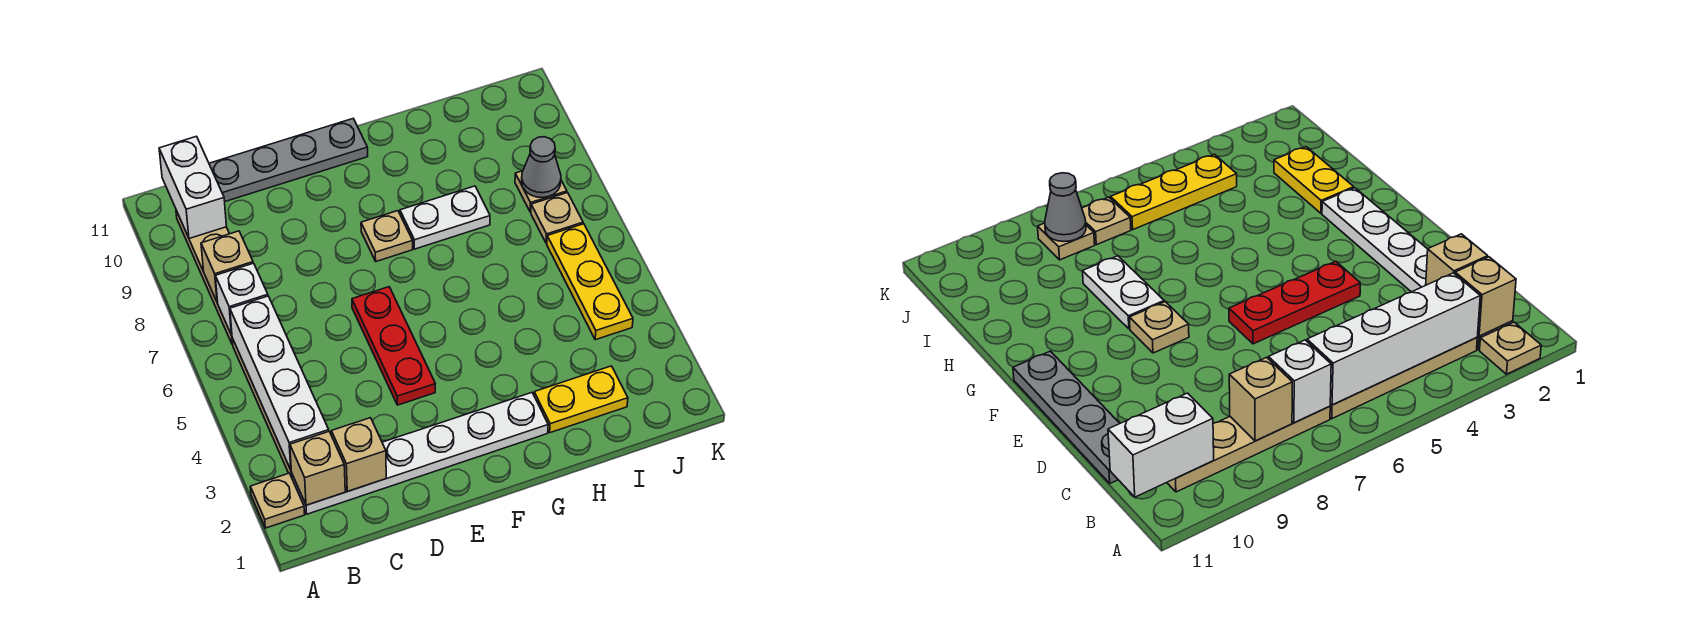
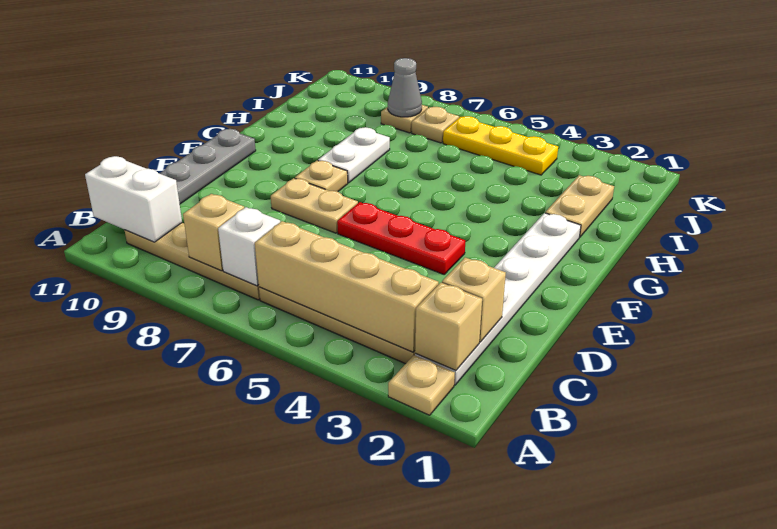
white 1x4 brick [230,296,329,470] -> tan 1x4 brick [255,221,439,352]
none -> tan 1x2 plate [271,178,358,233]
yellow 1x2 plate [534,366,628,433] -> tan 1x2 plate [545,175,614,237]

